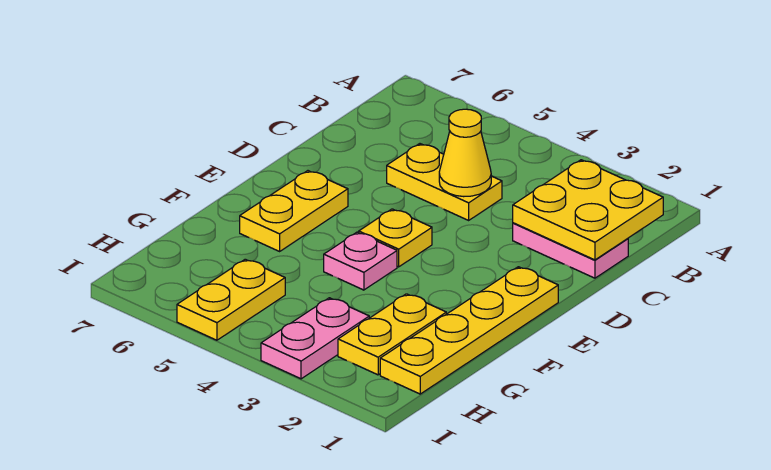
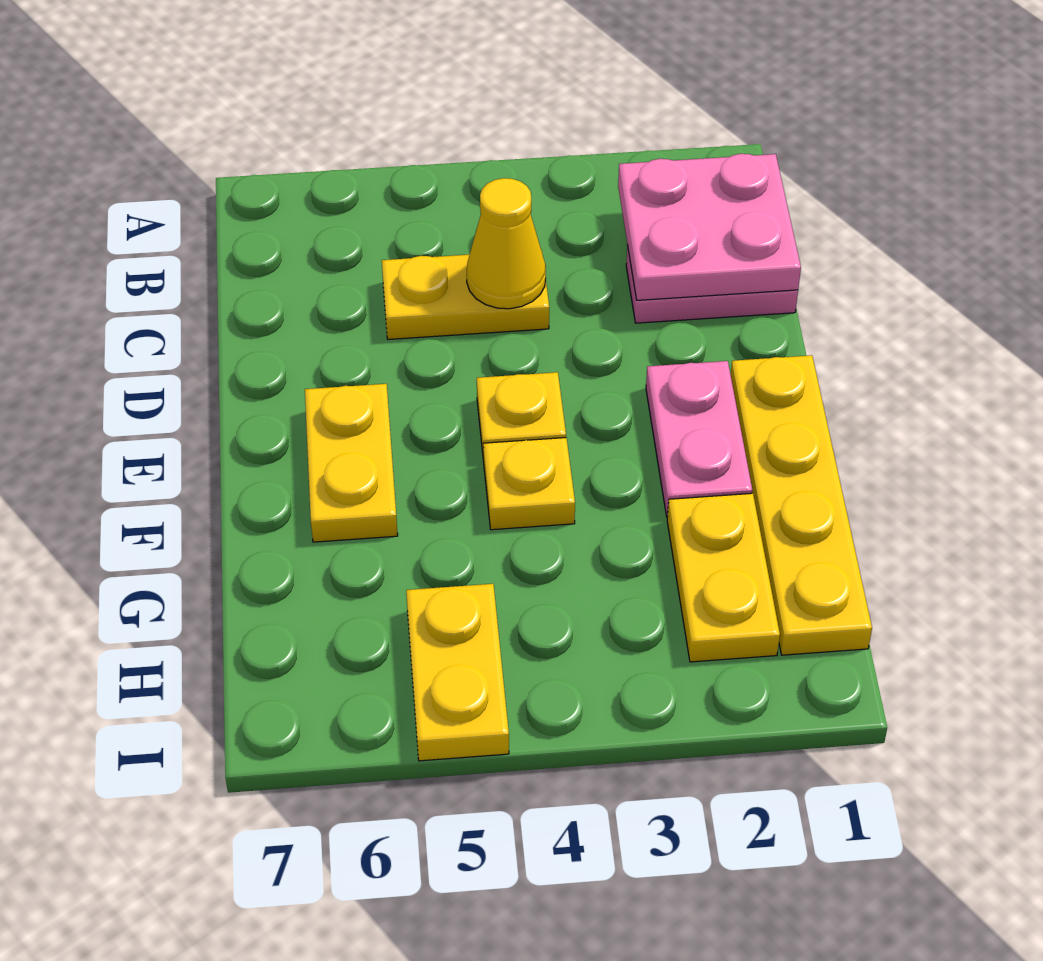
yellow 2x2 plate [513,160,663,260] -> pink 2x2 plate [618,154,801,300]
pink 1x1 plate [324,232,397,290] -> yellow 1x1 plate [483,438,575,530]
pink 1x2 plate [261,298,369,379] -> pink 1x2 plate moved to [646,361,752,516]

